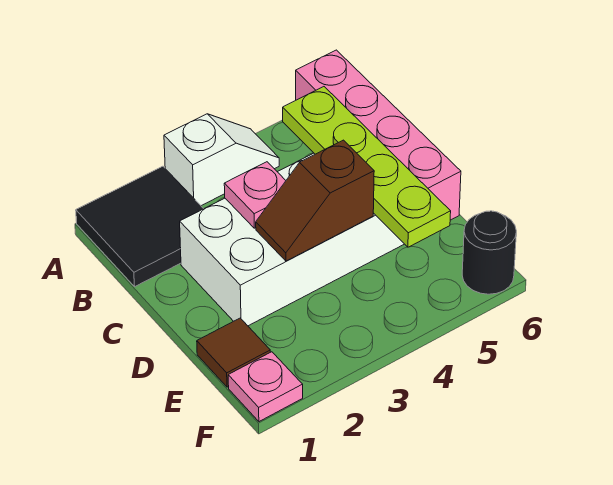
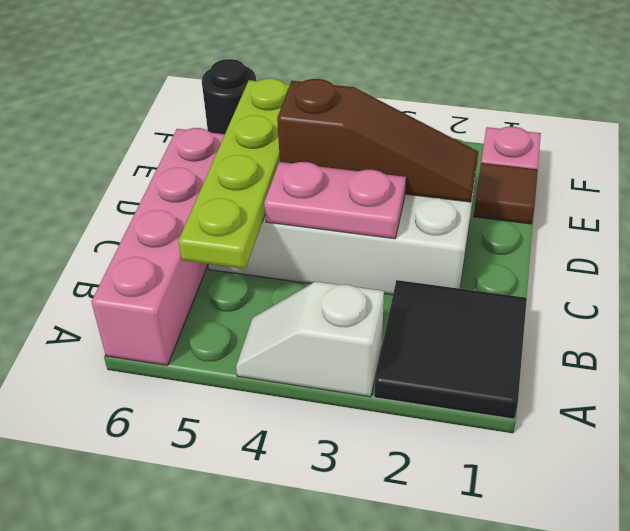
pink 1x1 plate [224,162,286,228] -> pink 1x2 plate [264,162,406,239]
brown 1x2 slope [256,140,374,261] -> brown 1x3 slope [277,79,478,202]

